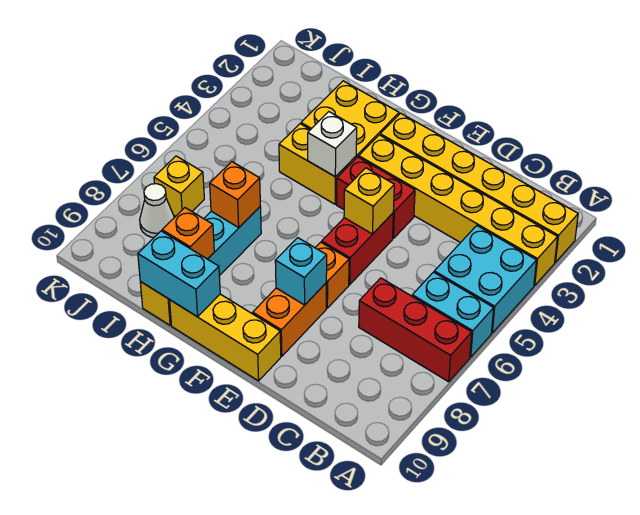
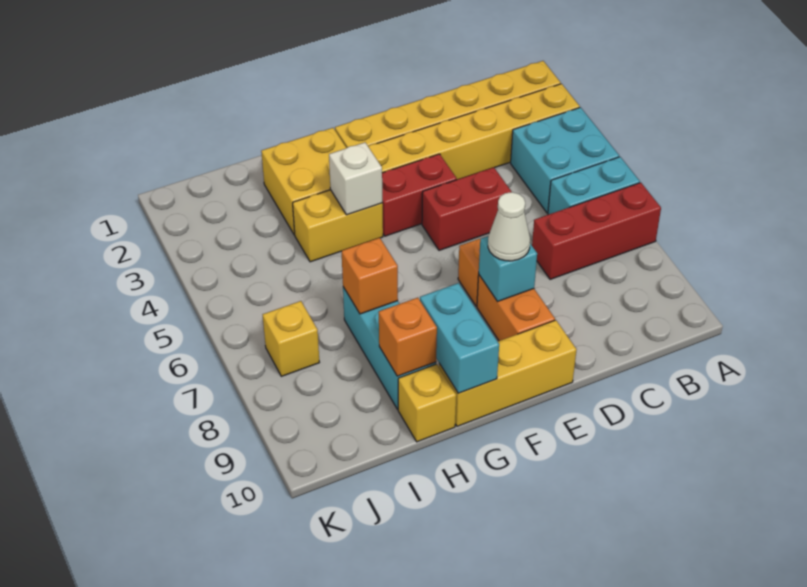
red 1x2 brick [322,213,393,285] -> red 1x2 brick turned to [422,167,512,250]
yellow 1x1 brick [344,168,394,234] -> none
cyan 1x2 brick [138,231,220,317] -> cyan 1x2 brick turned to [420,283,499,393]
white 1x1 cone [140,184,174,238] -> white 1x1 cone moved to [488,192,530,261]

